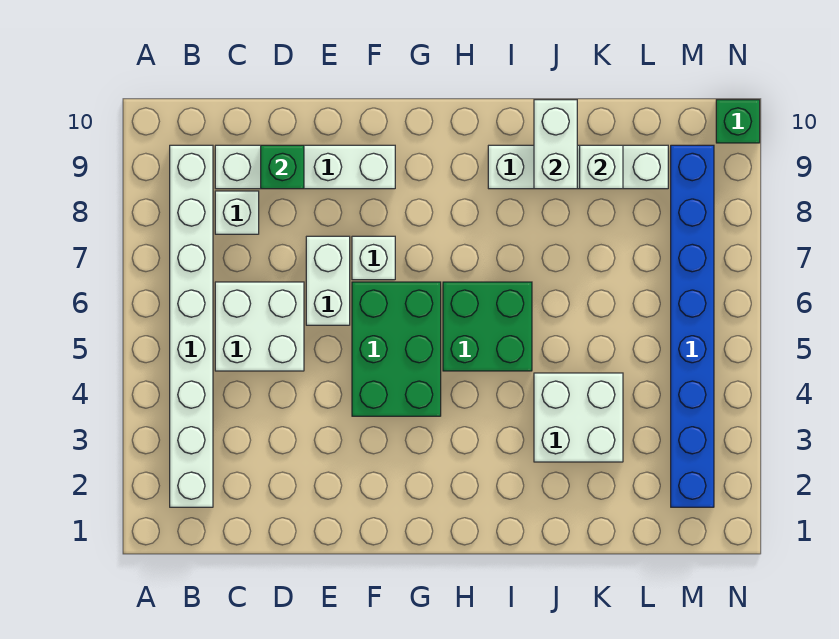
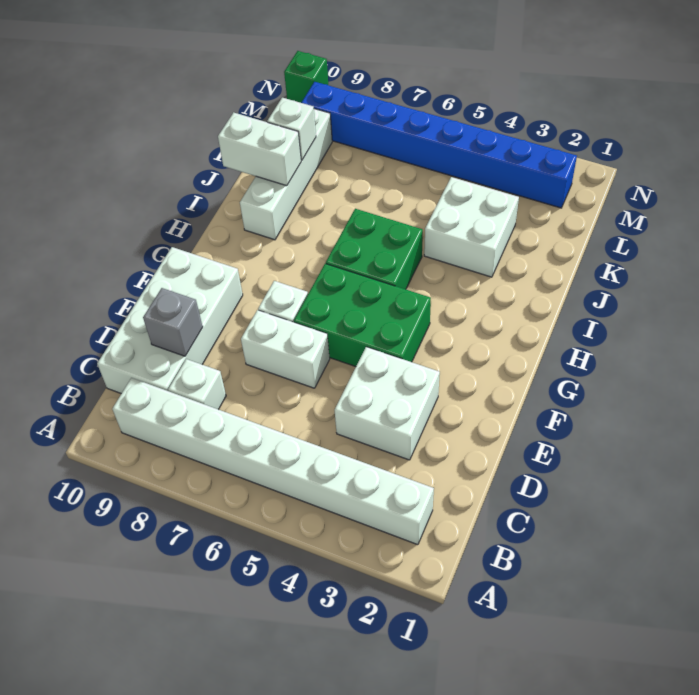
white 2x2 brick [215,282,304,371] -> white 2x2 brick moved to [335,347,440,460]
white 1x4 brick [215,145,395,189] -> white 2x4 brick [97,247,243,394]
green 1x1 brick [261,145,304,189] -> grey 1x1 brick [143,288,203,356]

